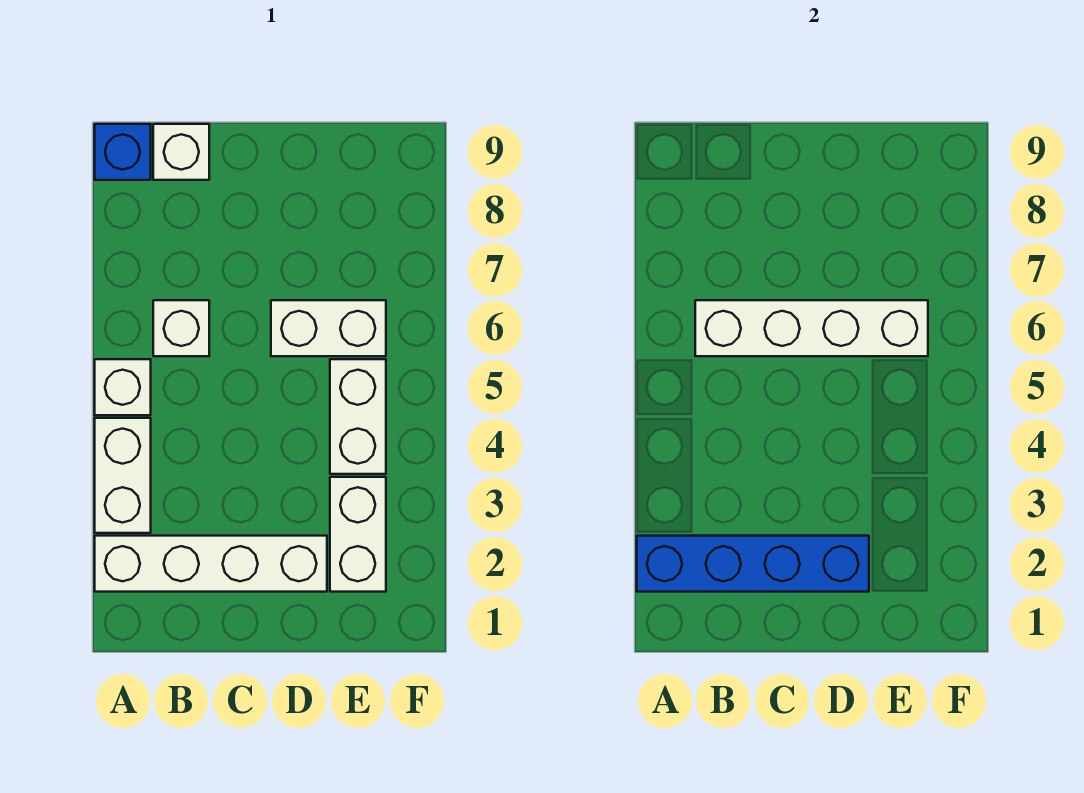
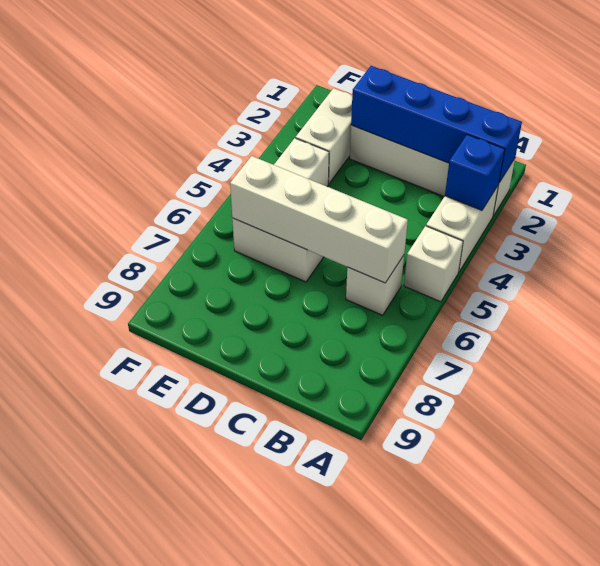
blue 1x1 brick [95,124,151,180] -> blue 1x1 brick moved to [445,135,505,210]
white 1x1 brick [153,124,209,180] -> none

